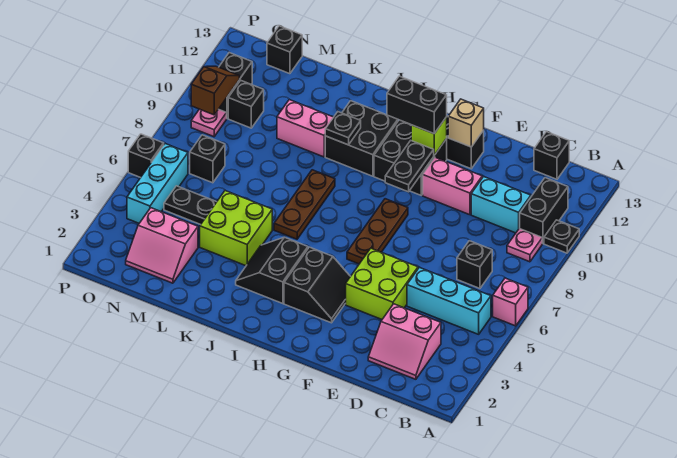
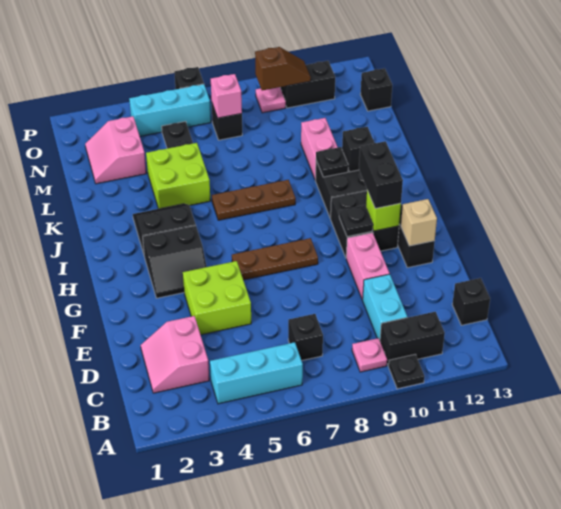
pink 1x1 brick [493,278,528,326] -> pink 1x1 brick moved to [211,74,242,118]
cyan 1x3 brick [407,267,491,334] -> cyan 1x3 brick turned to [210,342,303,404]
black 1x2 plate [385,141,434,192] -> black 1x1 plate [339,205,373,237]
black 1x1 brick [228,80,264,128] -> black 1x1 brick moved to [342,127,375,172]

